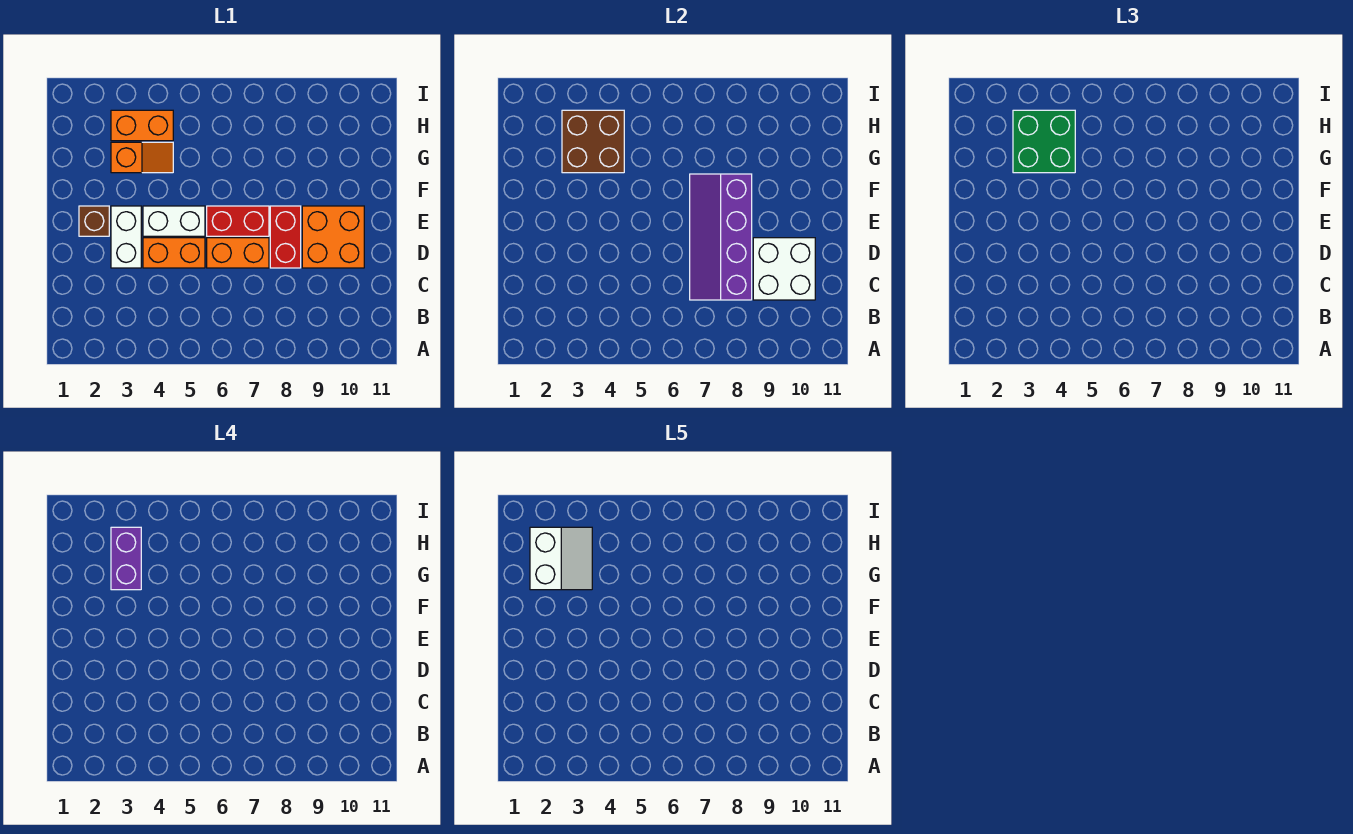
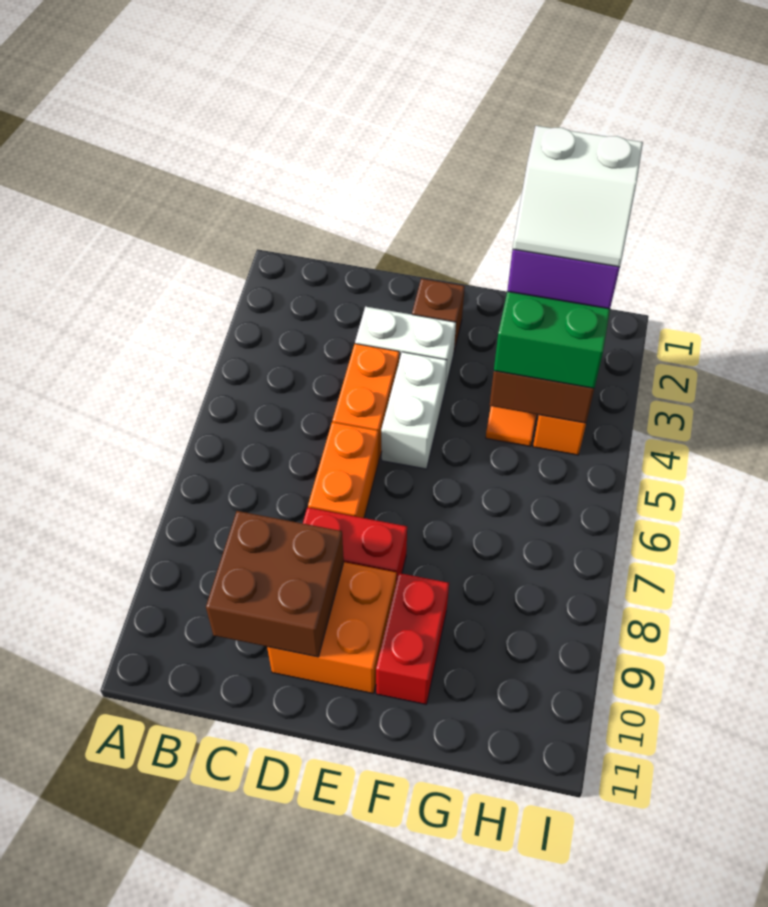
purple 2x4 slope [690,174,752,300] -> none
white 2x2 brick [753,238,815,300] -> brown 2x2 brick [206,511,344,657]
red 1x2 brick [207,206,269,236] -> red 1x2 brick moved to [376,573,449,704]

